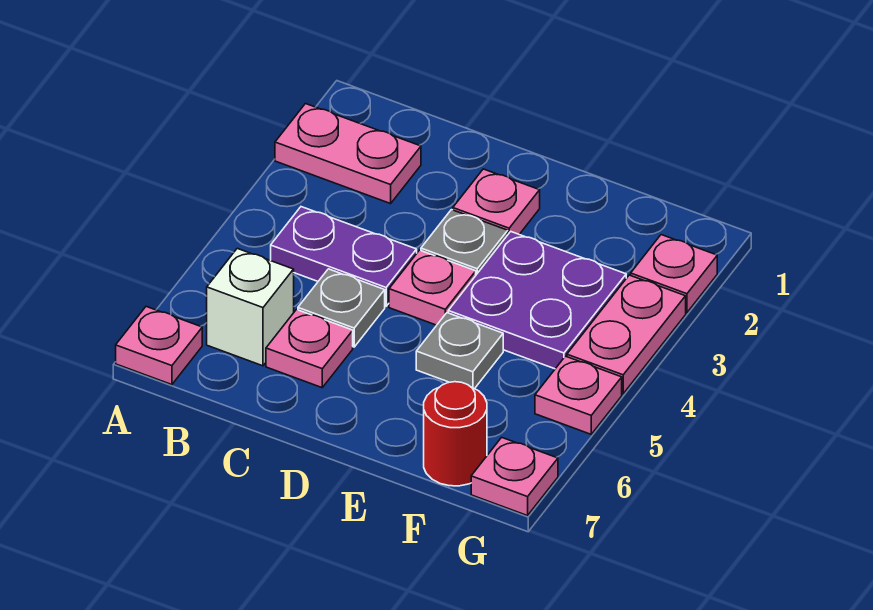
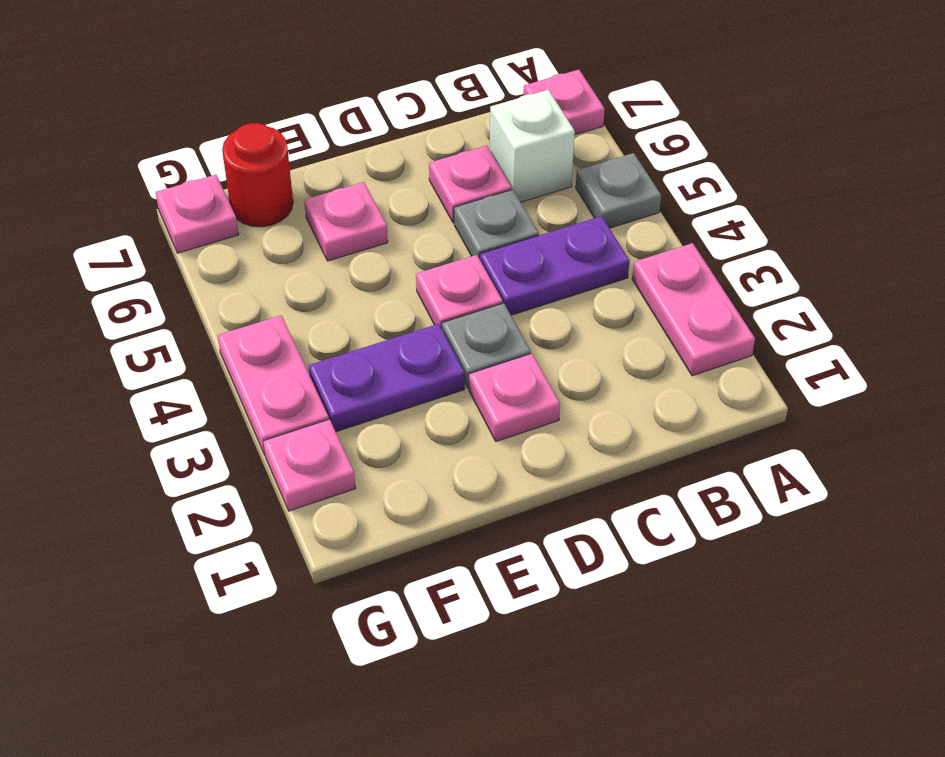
pink 1x2 plate [275,104,421,204] -> pink 1x2 plate turned to [632,243,755,376]
purple 2x2 plate [448,232,626,369] -> purple 1x2 plate [308,324,465,432]
grey 1x1 plate [416,313,503,389] -> grey 1x1 plate moved to [576,153,661,228]
pink 1x1 plate [535,356,622,434] -> pink 1x1 plate moved to [304,182,388,261]

